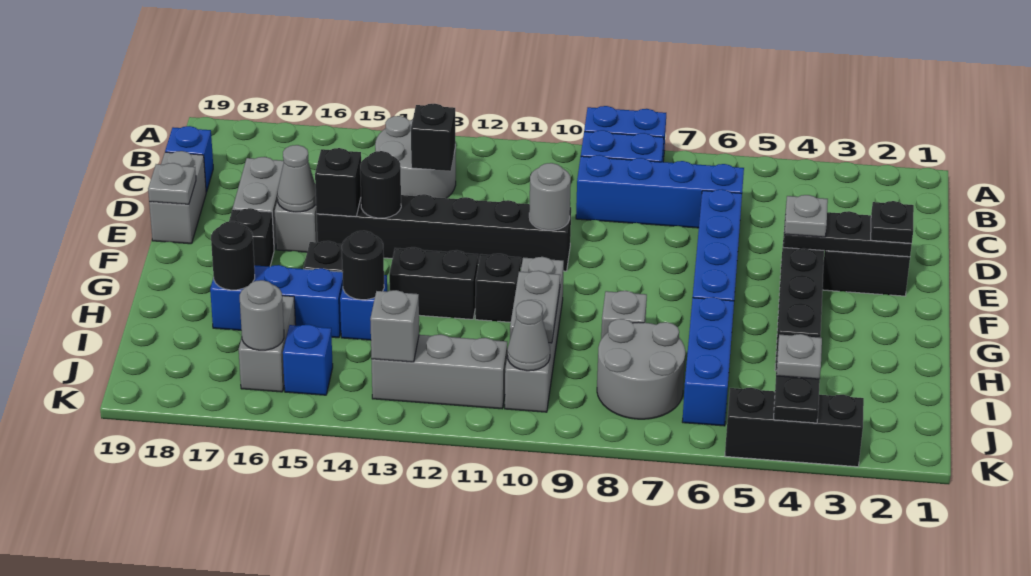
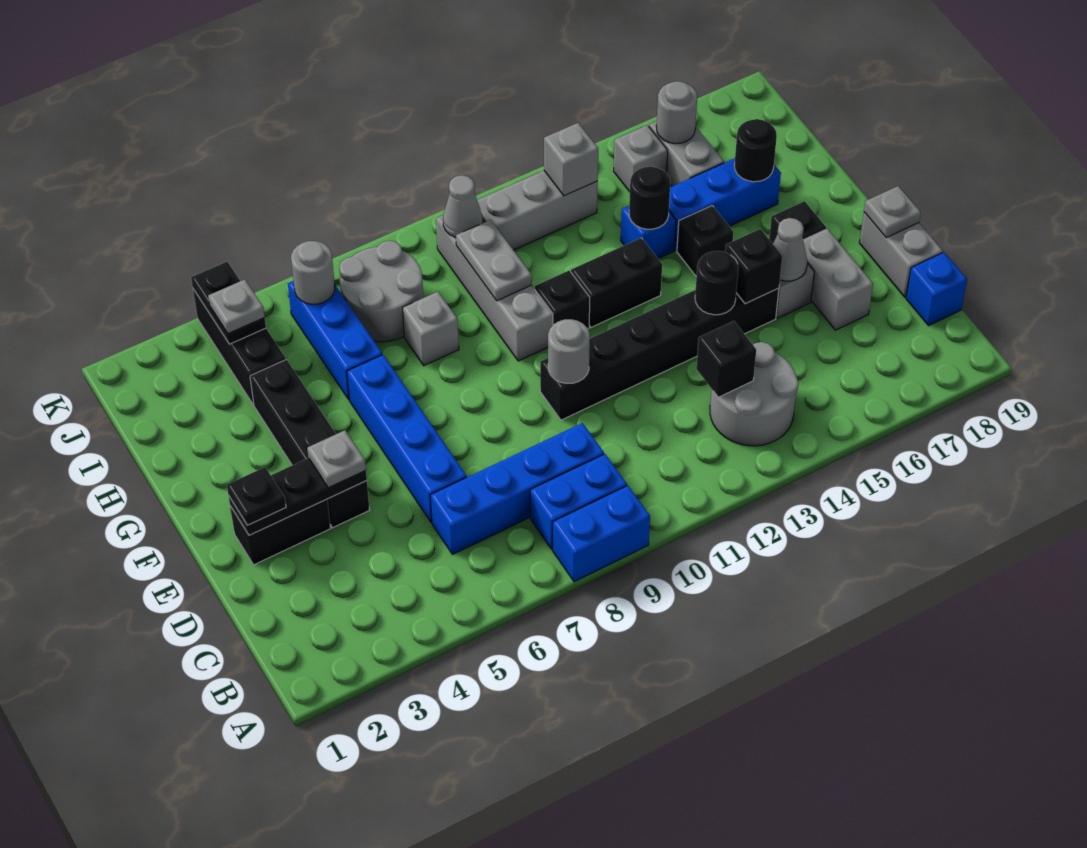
none -> grey 1x1 round brick [291,241,335,304]
blue 1x1 brick [283,325,333,395] -> grey 1x1 brick [614,125,668,192]
black 1x3 brick [725,388,864,467] -> black 1x3 brick turned to [193,289,286,405]

